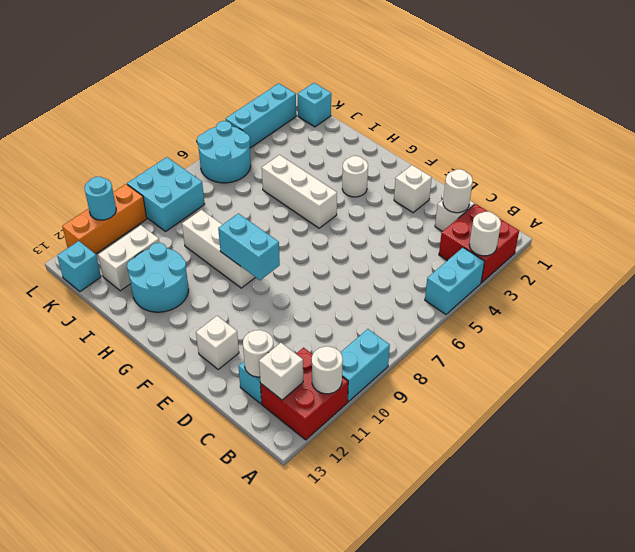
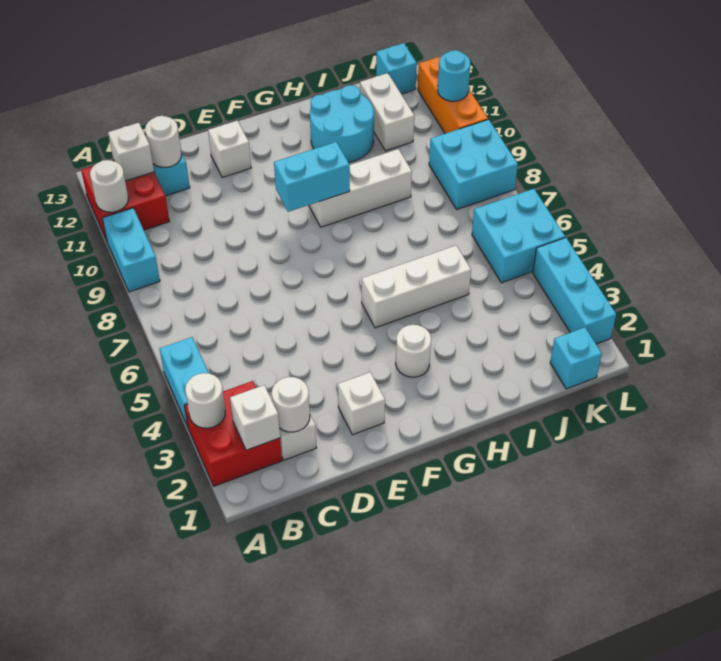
none -> white 1x1 brick [230,385,280,450]
cyan 2x2 round brick [197,121,251,183] -> cyan 2x2 brick [472,189,565,283]

